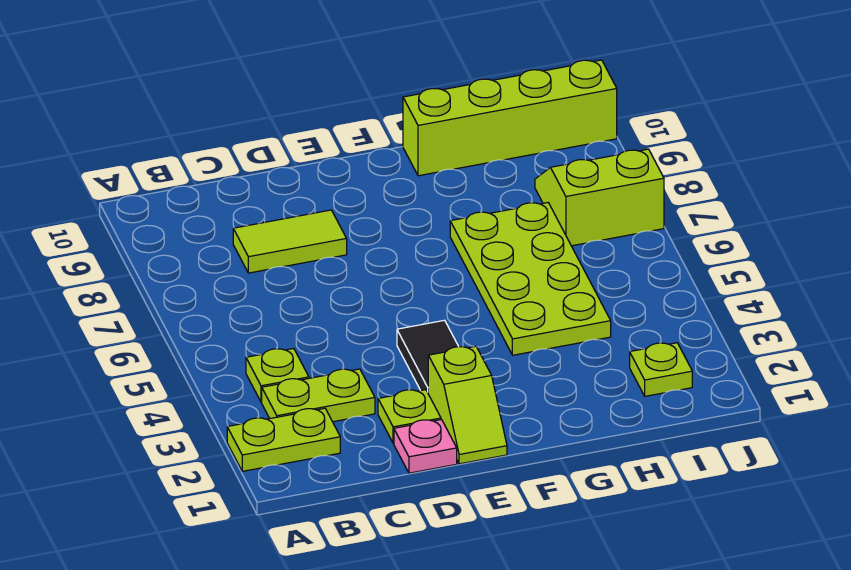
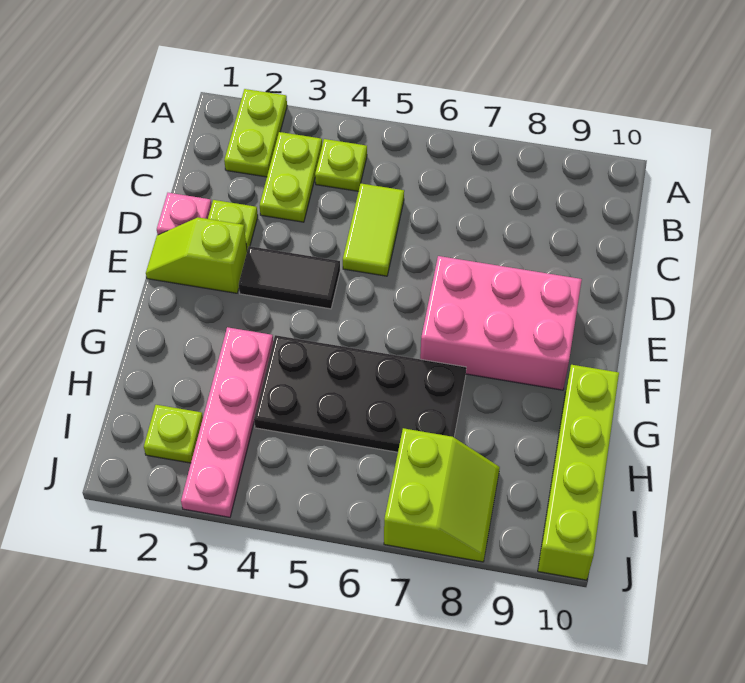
lime 1x2 tile [233,210,347,273] -> lime 1x2 tile moved to [343,183,404,276]
none -> pink 2x3 brick [420,256,582,390]
none -> pink 1x4 plate [181,327,273,517]
lime 2x4 plate [450,203,611,355] -> black 2x4 plate [254,335,466,452]

